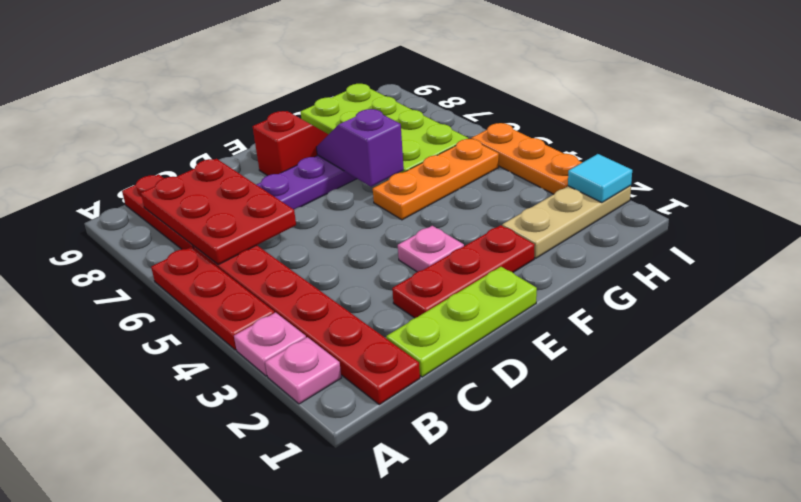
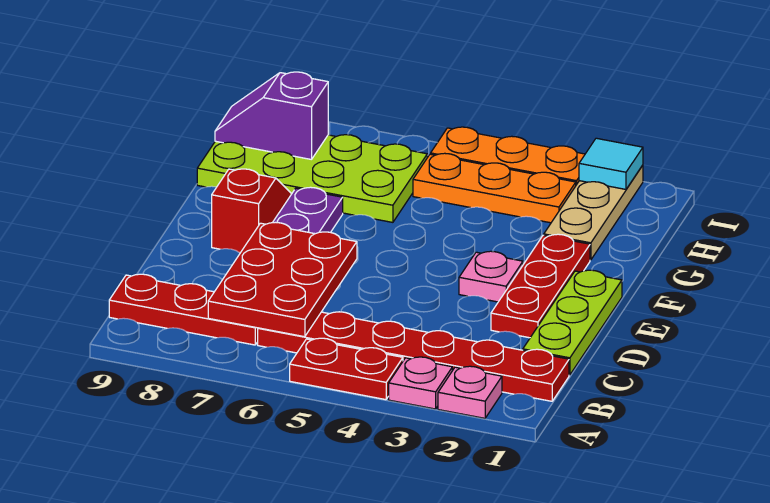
red 1x3 plate [151,247,274,350] -> red 1x2 plate [290,338,403,400]
red 2x3 plate [141,159,296,265] -> red 2x3 plate turned to [208,222,357,337]
orange 1x3 plate [373,139,499,220] -> orange 1x3 plate turned to [413,153,576,223]
purple 1x2 slope [316,109,404,187] -> purple 1x2 slope moved to [215,72,328,160]

